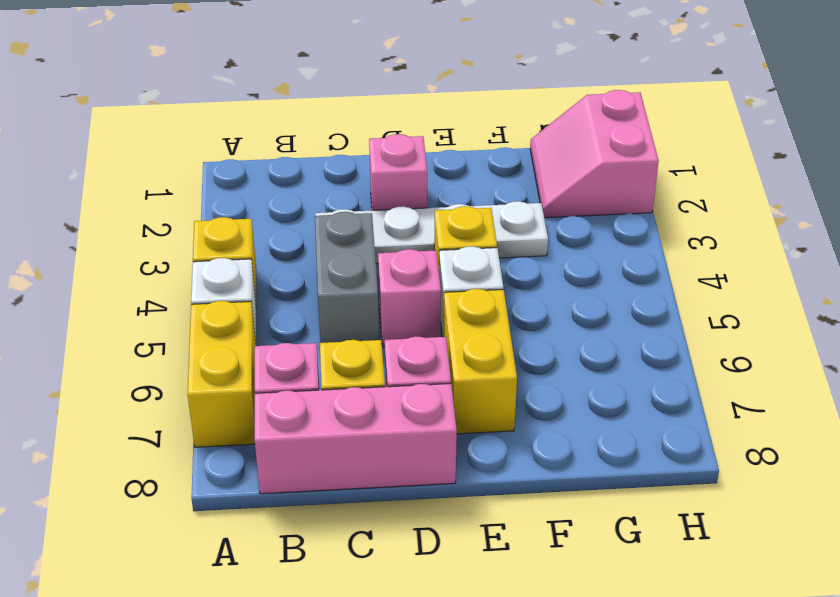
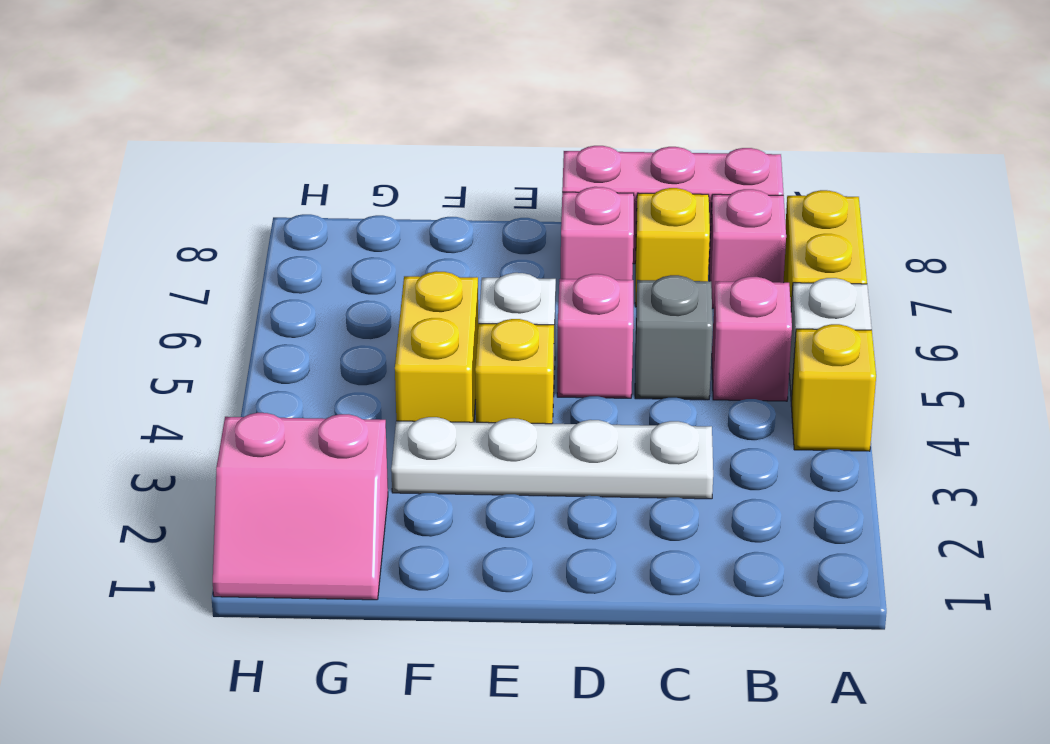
grey 1x2 brick [315,212,379,343] -> grey 1x1 brick [635,275,713,400]
pink 1x1 brick [369,134,427,210] -> pink 1x1 brick moved to [712,277,792,401]
yellow 1x2 brick [444,289,517,434] -> yellow 1x2 brick moved to [395,271,478,422]
pink 2x2 slope [530,90,659,218] -> pink 2x2 slope turned to [213,413,388,600]

